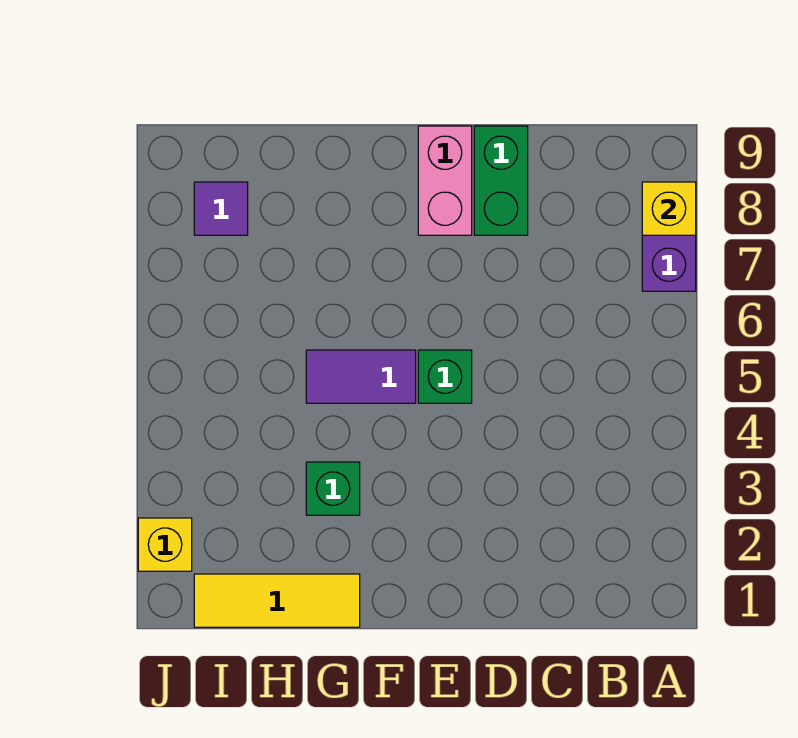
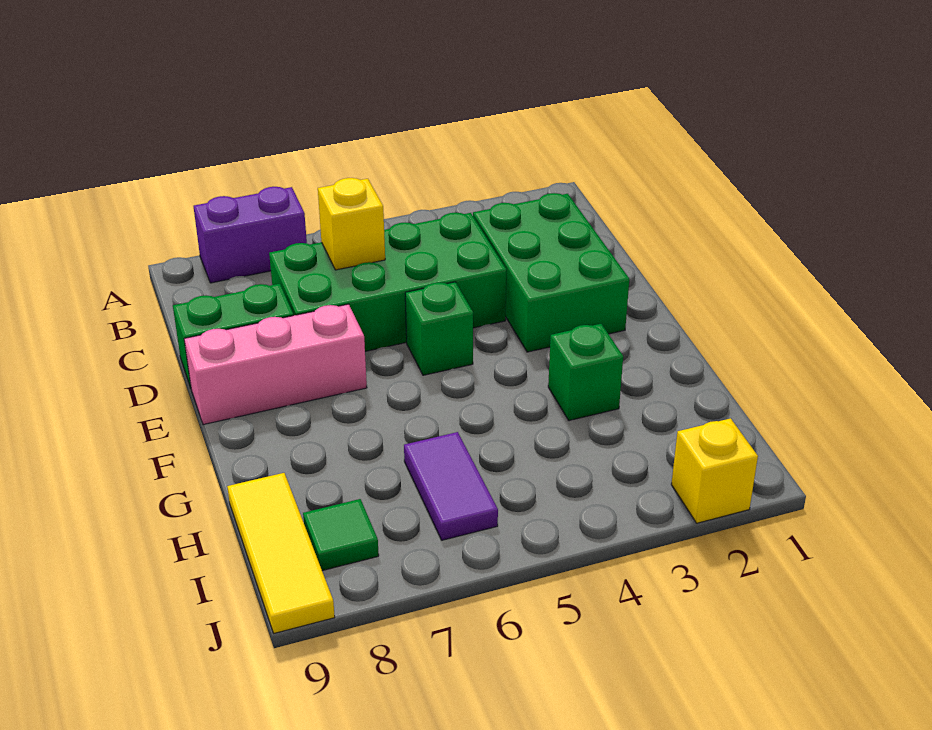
yellow 1x1 brick [642,182,696,235] -> yellow 1x1 brick moved to [318,178,385,270]
none -> green 2x3 brick [473,193,629,352]
none -> green 2x4 brick [269,213,506,351]
pink 1x2 brick [418,126,472,235] -> pink 1x3 brick [184,304,367,425]
purple 1x2 tile [306,350,416,403] -> purple 1x2 tile moved to [404,432,498,540]
yellow 1x3 tile [194,574,360,627] -> yellow 1x3 tile moved to [227,473,335,633]
purple 1x1 tile [194,182,248,235] -> green 1x1 tile [303,499,379,571]

